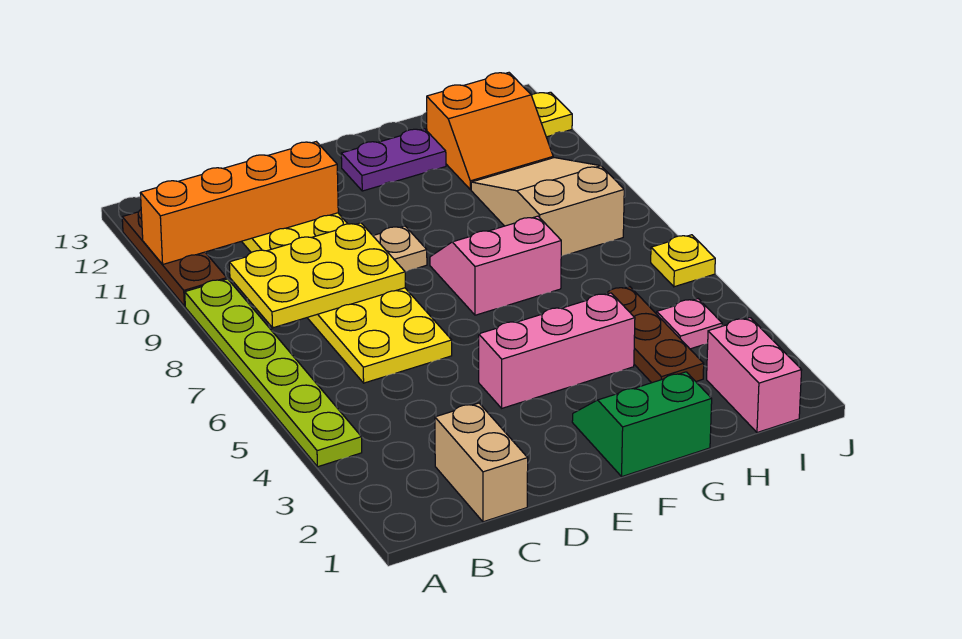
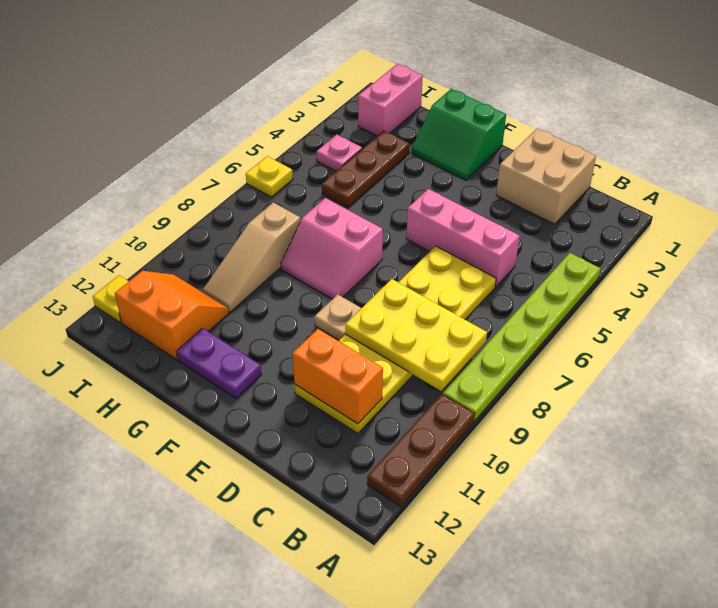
orange 1x4 brick [140,142,338,264] -> orange 1x2 brick [292,329,383,424]
tan 1x2 brick [435,403,528,522] -> tan 2x2 brick [496,129,596,224]
pink 1x3 brick [479,293,635,408] -> pink 1x3 brick moved to [406,189,520,287]
tan 2x3 slope [471,158,624,256] -> tan 1x3 slope [202,202,301,312]

